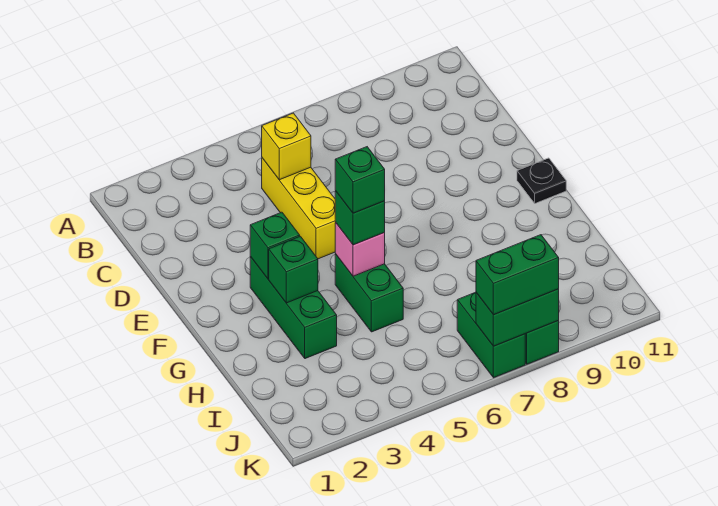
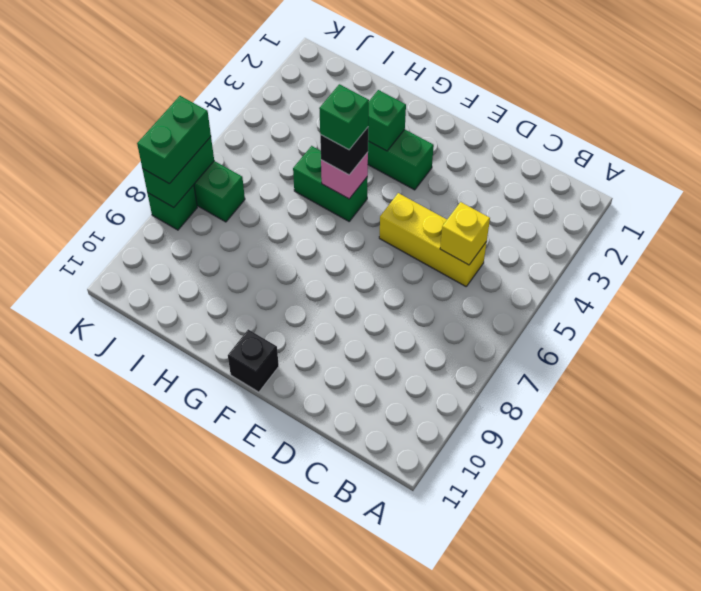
green 1x1 brick [250,212,300,279] -> none
black 1x1 plate [517,158,566,203] -> black 1x1 brick [228,329,279,392]
green 1x1 brick [335,191,385,245] -> black 1x1 brick [320,127,368,175]

